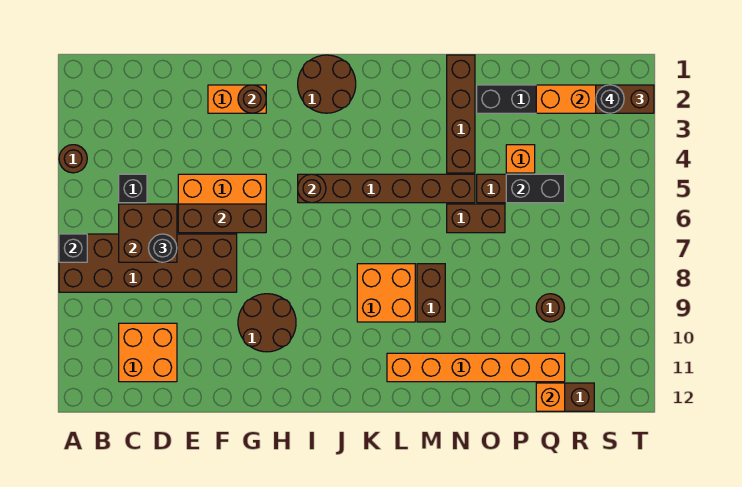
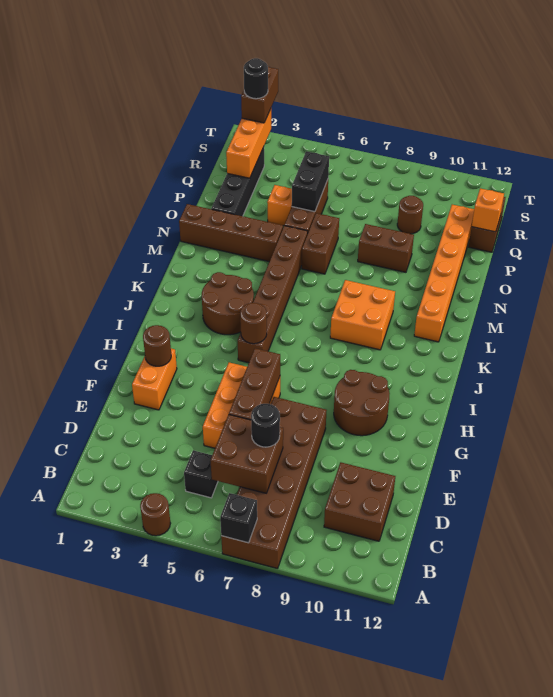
orange 2x2 brick [119,323,177,382] -> brown 2x2 brick [324,462,395,541]
brown 2x2 round brick [298,55,356,113] -> brown 2x2 round brick moved to [202,272,254,335]
brown 1x2 brick [417,264,445,322] -> brown 1x2 brick moved to [358,224,414,272]

